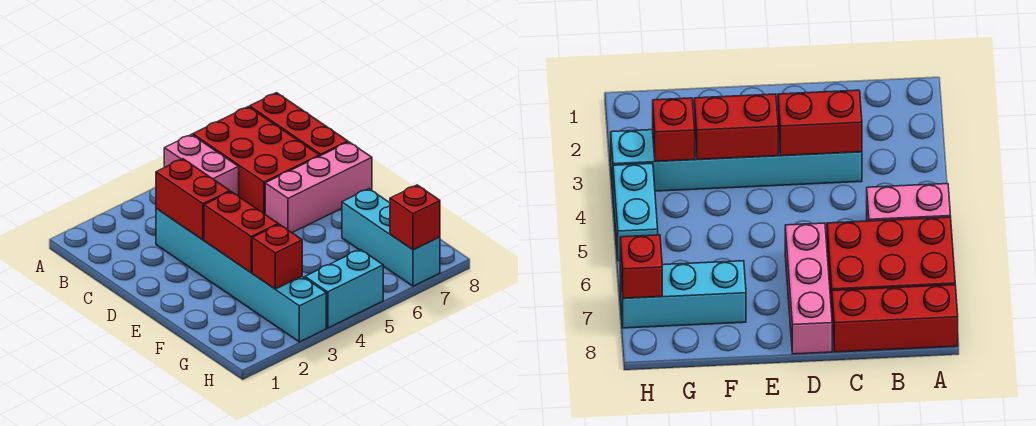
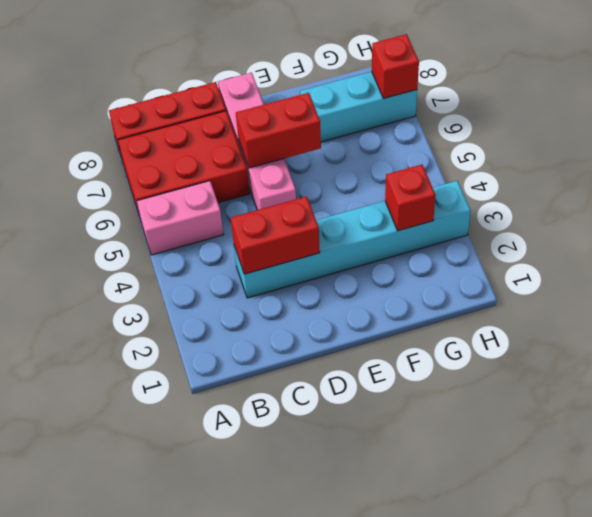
pink 1x3 brick [265,142,372,233] -> pink 1x4 brick [218,72,296,210]
red 1x2 brick [204,192,278,273] -> red 1x2 brick moved to [236,93,321,168]
cyan 1x2 brick [305,249,383,328] -> none

